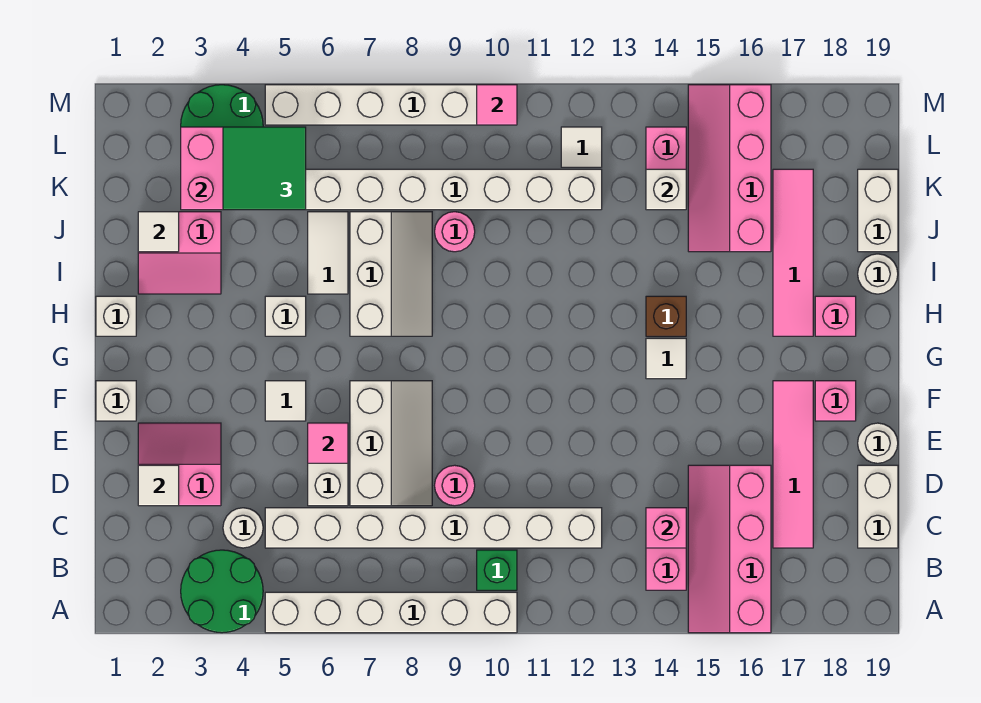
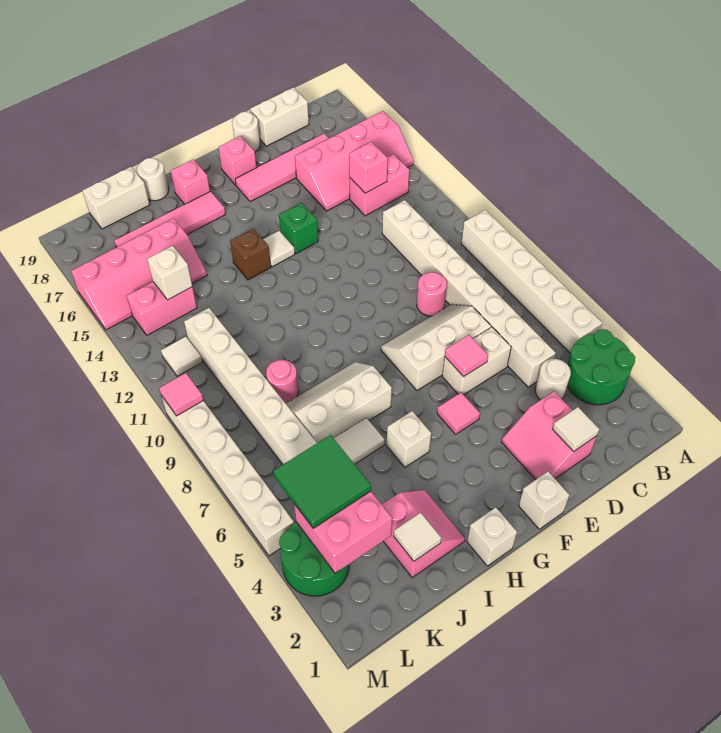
green 1x1 brick [477,550,517,590] -> green 1x1 brick moved to [279,203,318,254]
white 1x1 tile [265,381,306,421] -> pink 1x1 tile [437,393,480,434]

